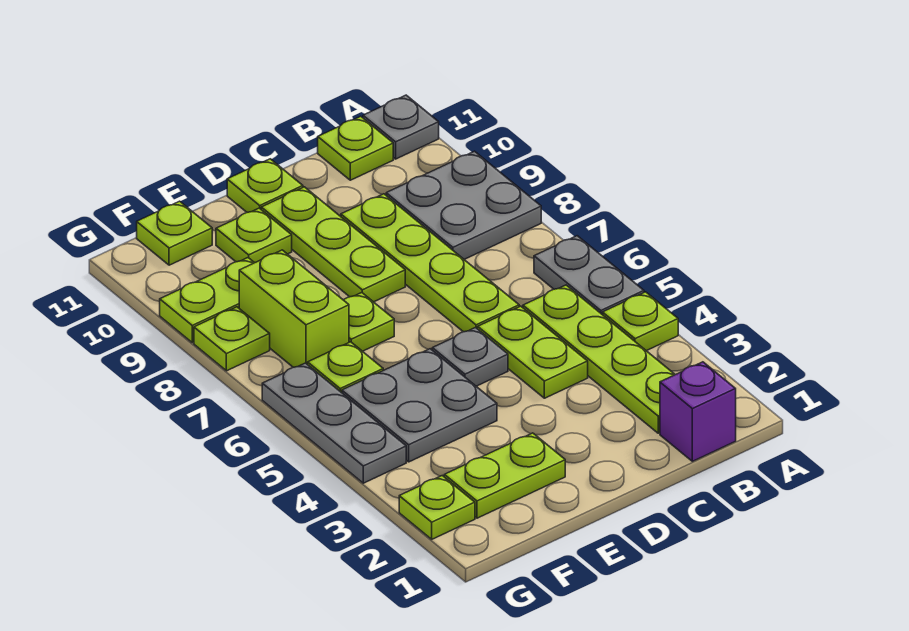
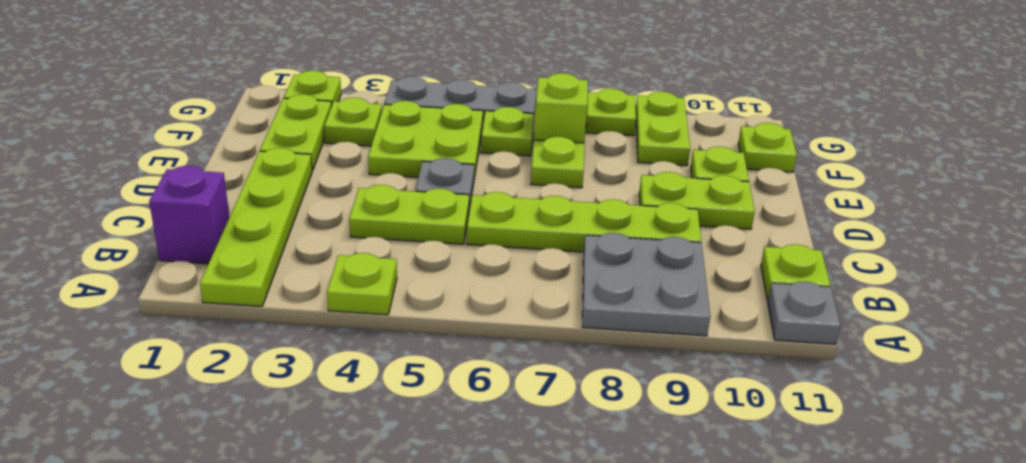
grey 1x2 plate [534,236,644,315] -> none
lime 1x4 plate [523,285,675,433] -> lime 1x4 plate turned to [200,148,312,306]
lime 1x3 plate [261,187,405,302] -> lime 1x2 plate [639,172,755,229]
lime 1x1 plate [227,159,303,212] -> lime 1x1 plate moved to [324,98,382,146]
grey 2x2 plate [342,349,497,462] -> lime 2x2 plate [368,101,483,178]
lime 1x2 brick [239,250,349,367] -> lime 1x1 brick [534,73,588,143]

